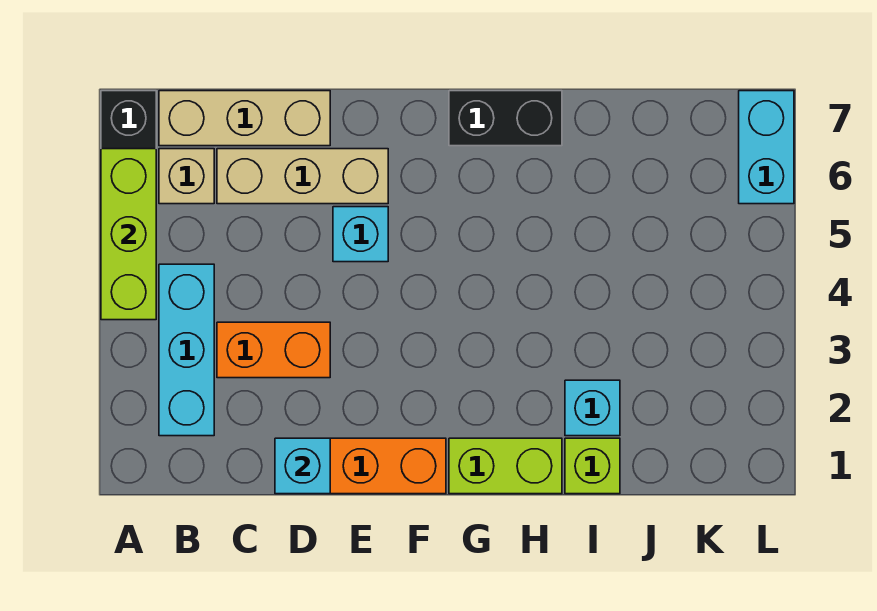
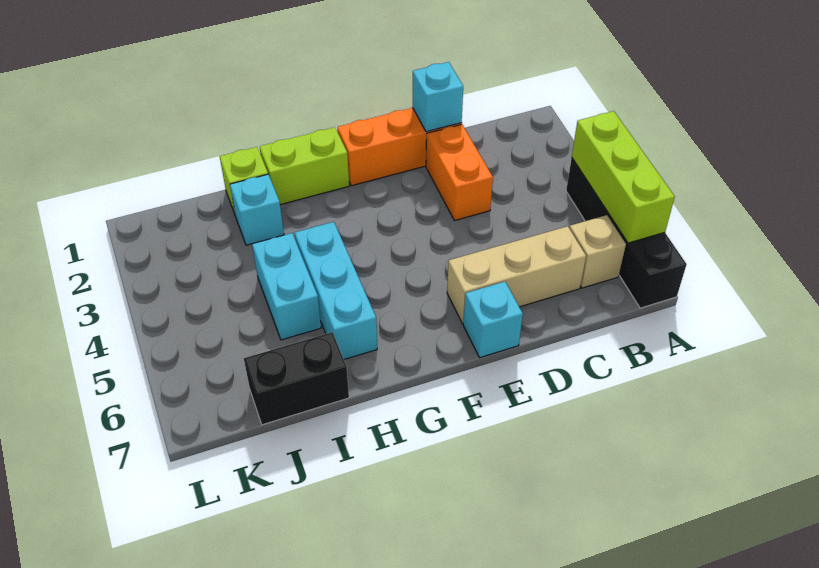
cyan 1x3 brick [159,264,214,436] -> cyan 1x3 brick moved to [295,222,377,359]
tan 1x3 brick [159,91,330,146] -> none
orange 1x2 brick [217,322,330,378] -> orange 1x2 brick turned to [426,124,493,221]
cyan 1x1 brick [333,207,388,262] -> cyan 1x1 brick moved to [463,282,523,358]
black 1x2 brick [449,91,562,146] -> black 1x2 brick moved to [244,332,349,425]
cyan 1x2 brick [739,91,794,204] -> cyan 1x2 brick moved to [252,233,321,340]

